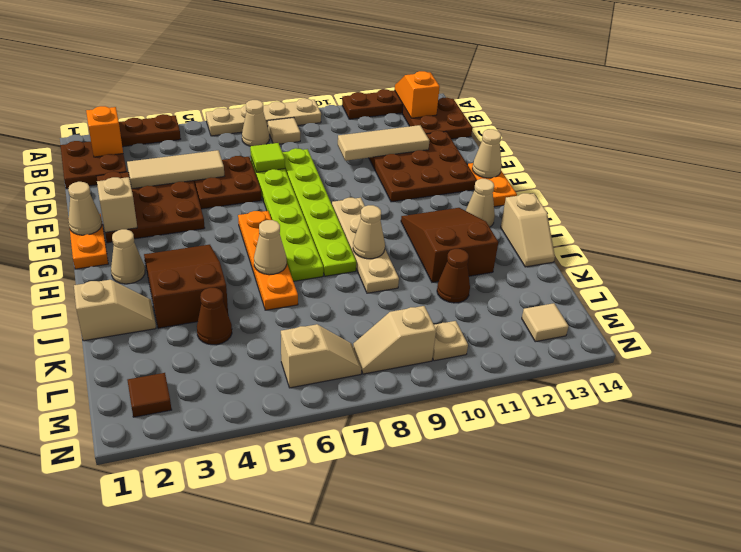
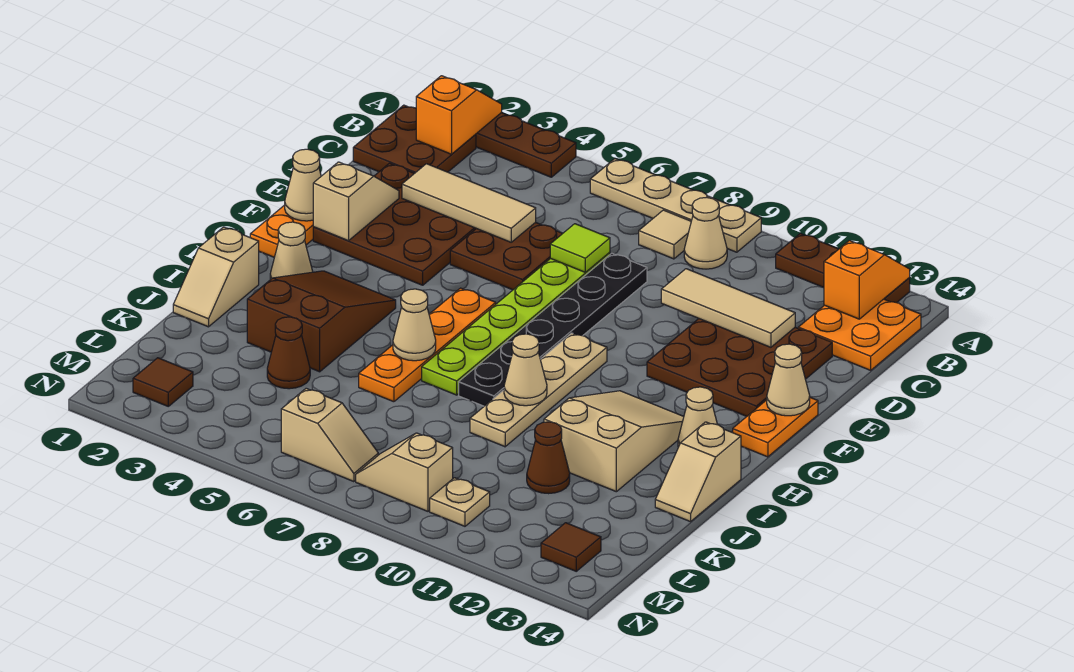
tan 1x1 cone [242,100,269,146] -> tan 1x1 cone moved to [684,197,727,269]
brown 2x2 plate [402,98,472,139] -> orange 2x2 plate [798,299,921,370]
lime 1x6 plate [283,148,356,276] -> black 1x6 plate [459,253,647,406]
brown 2x3 slope [401,208,498,282] -> tan 2x3 slope [544,391,684,492]
tan 1x2 slope [74,280,156,341] -> tan 1x2 slope turned to [173,227,259,327]
tan 1x1 tile [522,303,569,342] -> brown 1x1 tile [541,523,601,571]

